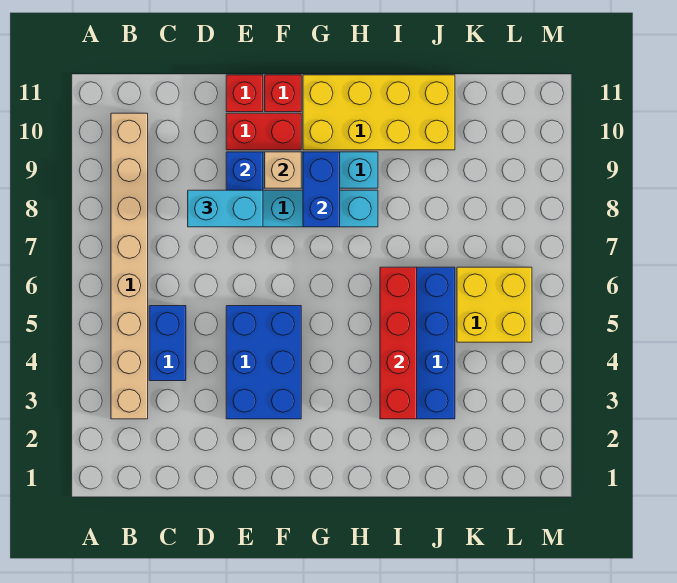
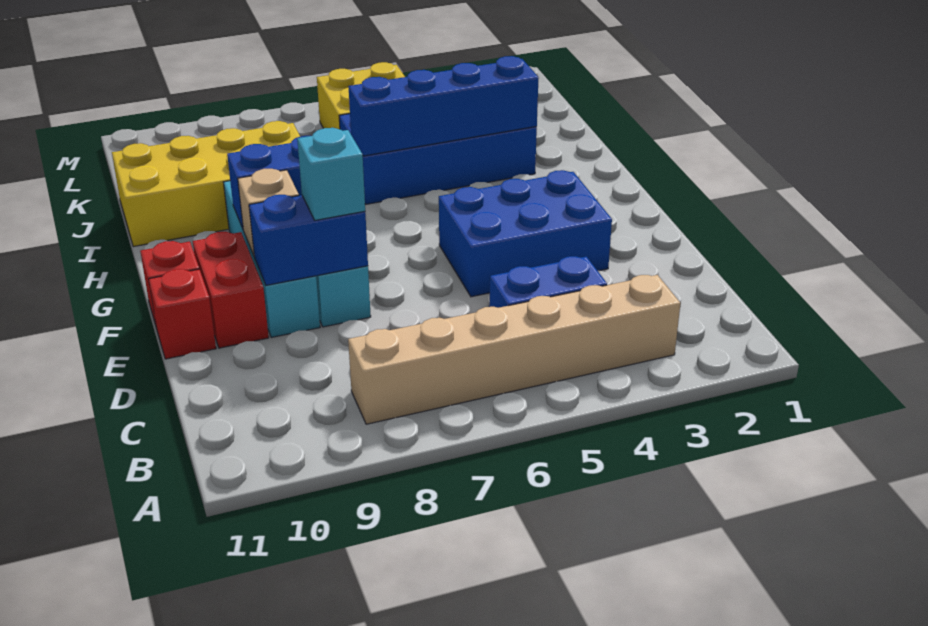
tan 1x8 brick [111,113,148,419] -> tan 1x6 brick [348,275,681,424]
cyan 1x2 brick [188,190,263,227] -> cyan 1x1 brick [297,128,365,220]
yellow 2x4 brick [303,75,455,150] -> yellow 2x4 brick turned to [112,121,300,247]
red 1x4 brick [380,267,417,419] -> blue 1x4 brick [349,56,539,156]

